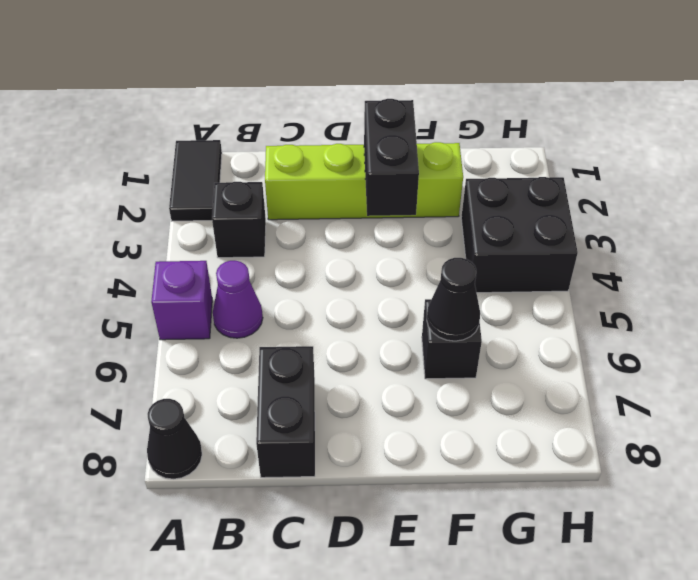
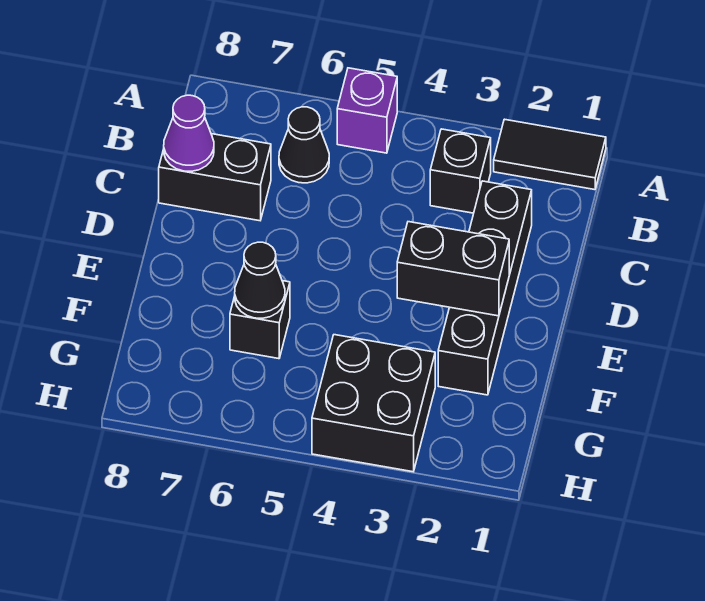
black 1x1 cone [147,399,202,479] -> black 1x1 cone moved to [279,107,329,183]
purple 1x1 cone [213,261,263,338] -> purple 1x1 cone moved to [164,95,214,171]
lime 1x4 brick [265,142,463,220] -> black 1x4 brick [438,181,532,395]

